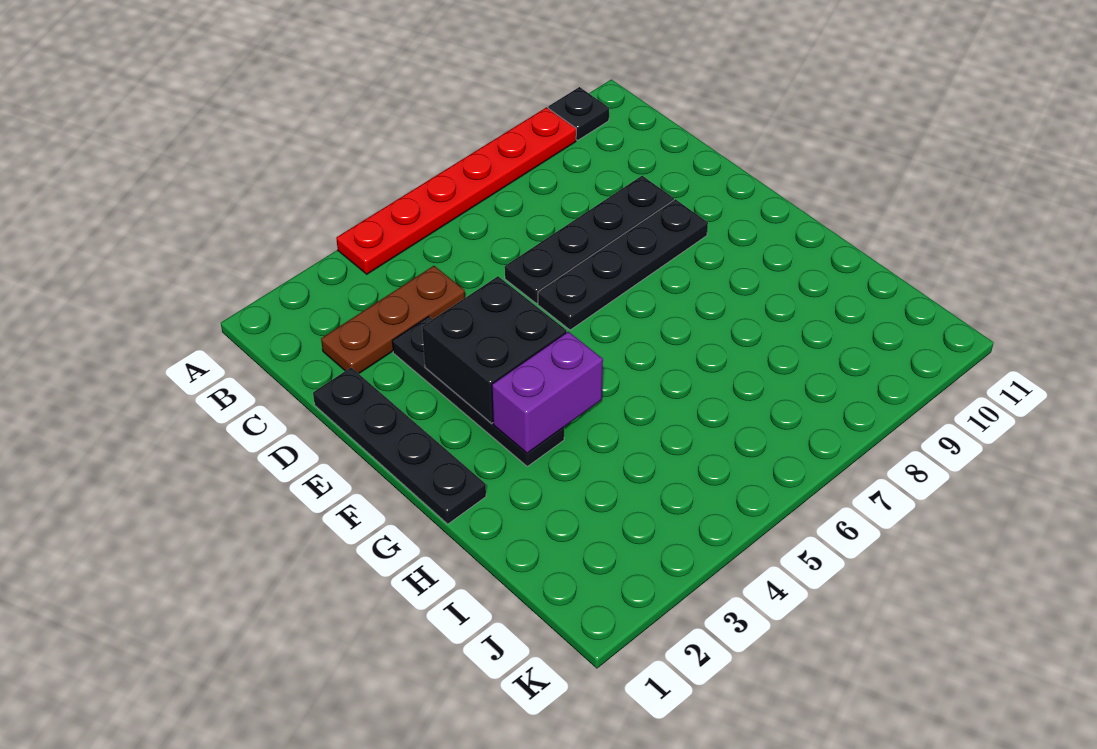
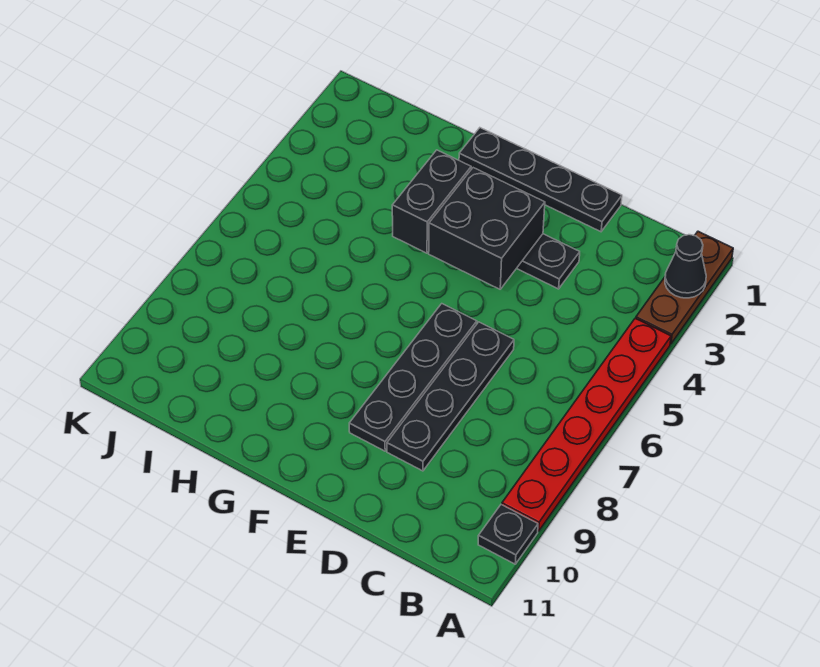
none -> black 1x1 cone [665,235,706,298]
brown 1x3 plate [321,266,465,374] -> brown 1x3 plate moved to [636,231,733,344]
purple 1x2 brick [492,332,603,453] -> black 1x2 brick [392,150,471,253]

